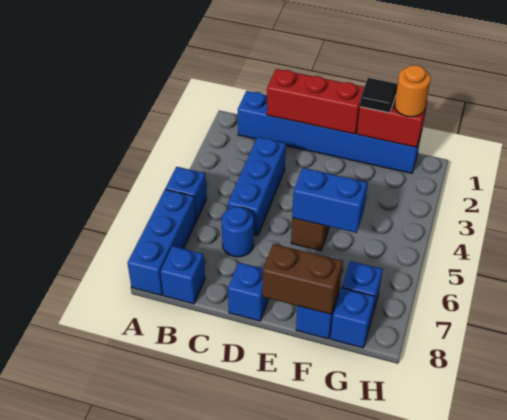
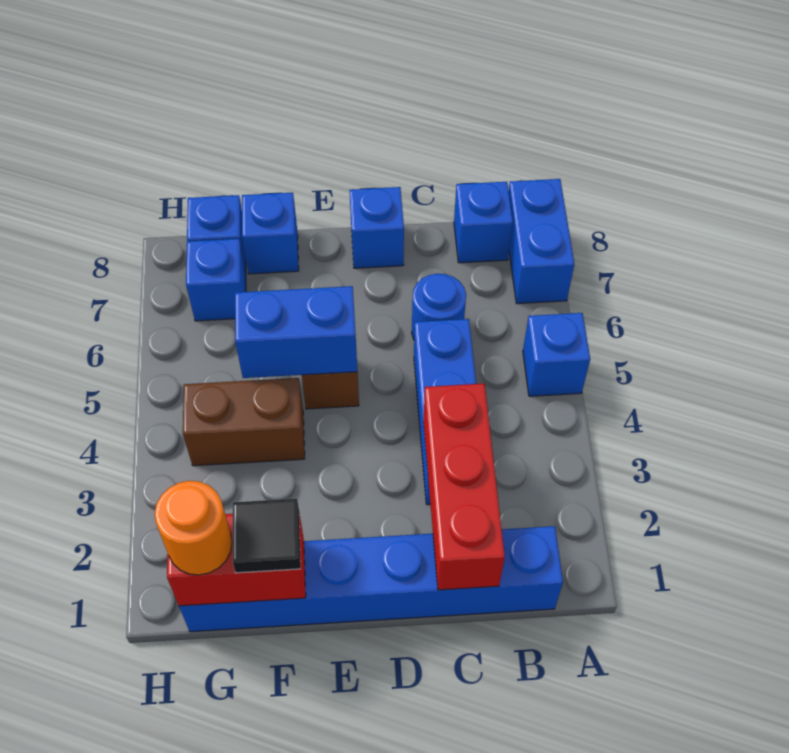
blue 1x3 brick [127,189,196,295] -> blue 1x2 brick [509,179,574,304]
red 1x3 brick [267,69,364,134] -> red 1x3 brick turned to [423,384,505,590]
brown 1x2 brick [262,244,343,314] -> brown 1x2 brick moved to [183,378,305,466]

